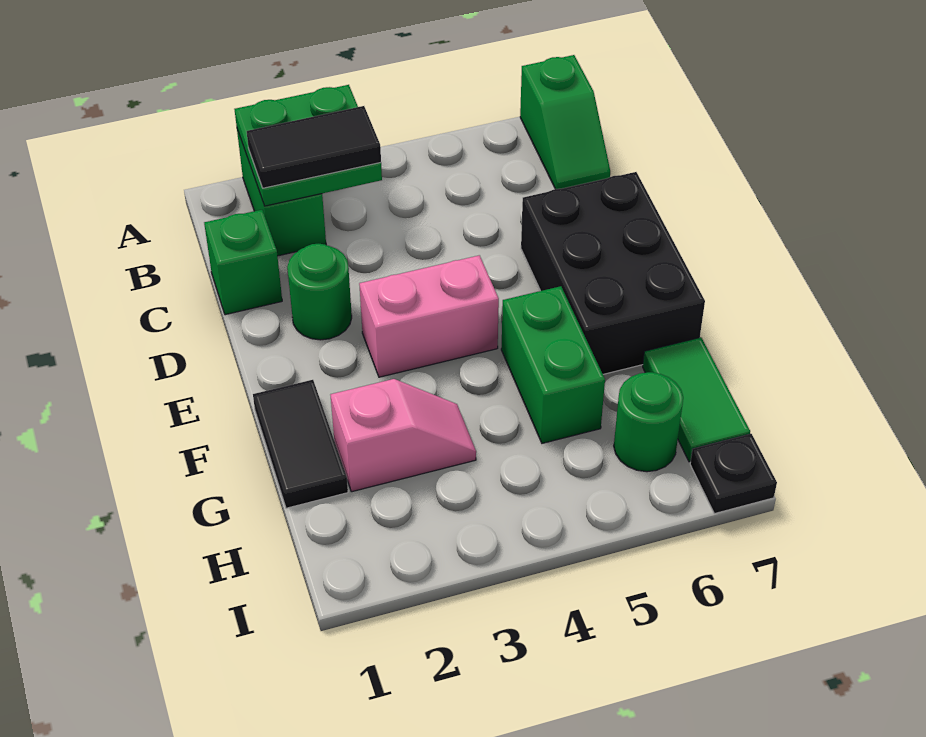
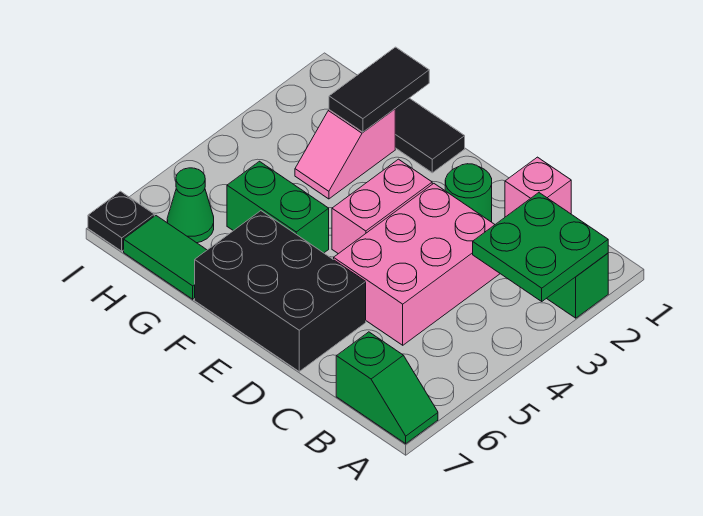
green 1x2 slope [520,55,610,189] -> green 1x2 slope turned to [336,332,438,444]
black 1x2 tile [247,106,381,188] -> black 1x2 tile moved to [329,47,429,132]
green 1x1 brick [204,210,282,315] -> pink 1x1 brick [505,157,571,217]
none -> pink 2x3 brick [334,184,500,345]
green 1x1 round brick [614,372,683,472] -> green 1x1 cone [167,168,214,243]

